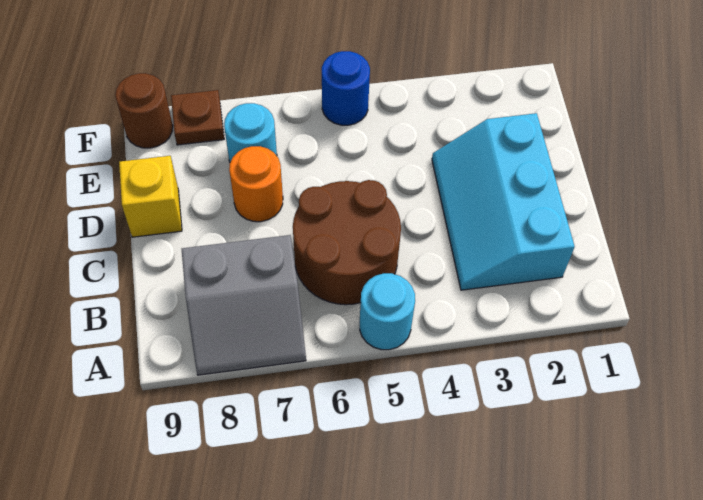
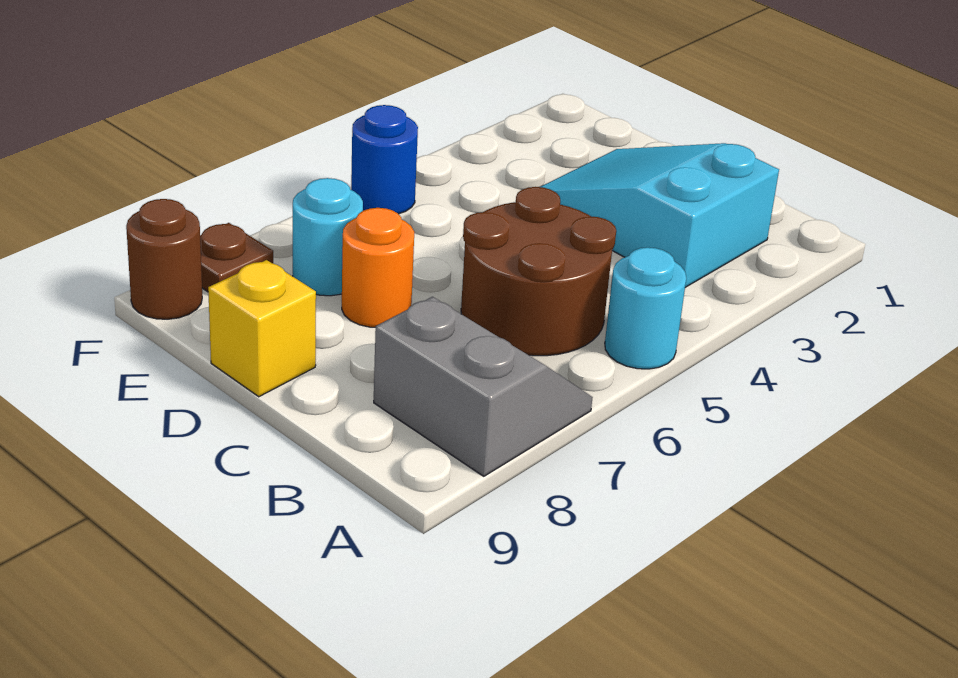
grey 2x2 slope [182,235,306,375] -> grey 2x2 slope turned to [374,297,593,476]
cyan 2x3 slope [432,113,575,290] -> cyan 2x3 slope turned to [541,143,779,287]

